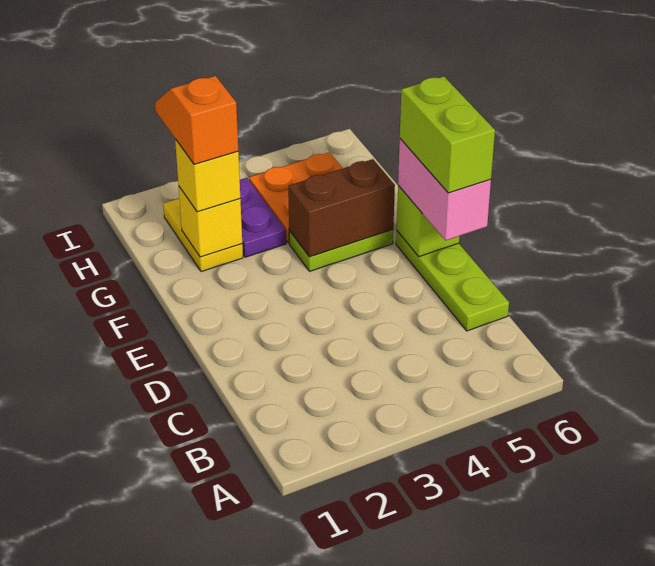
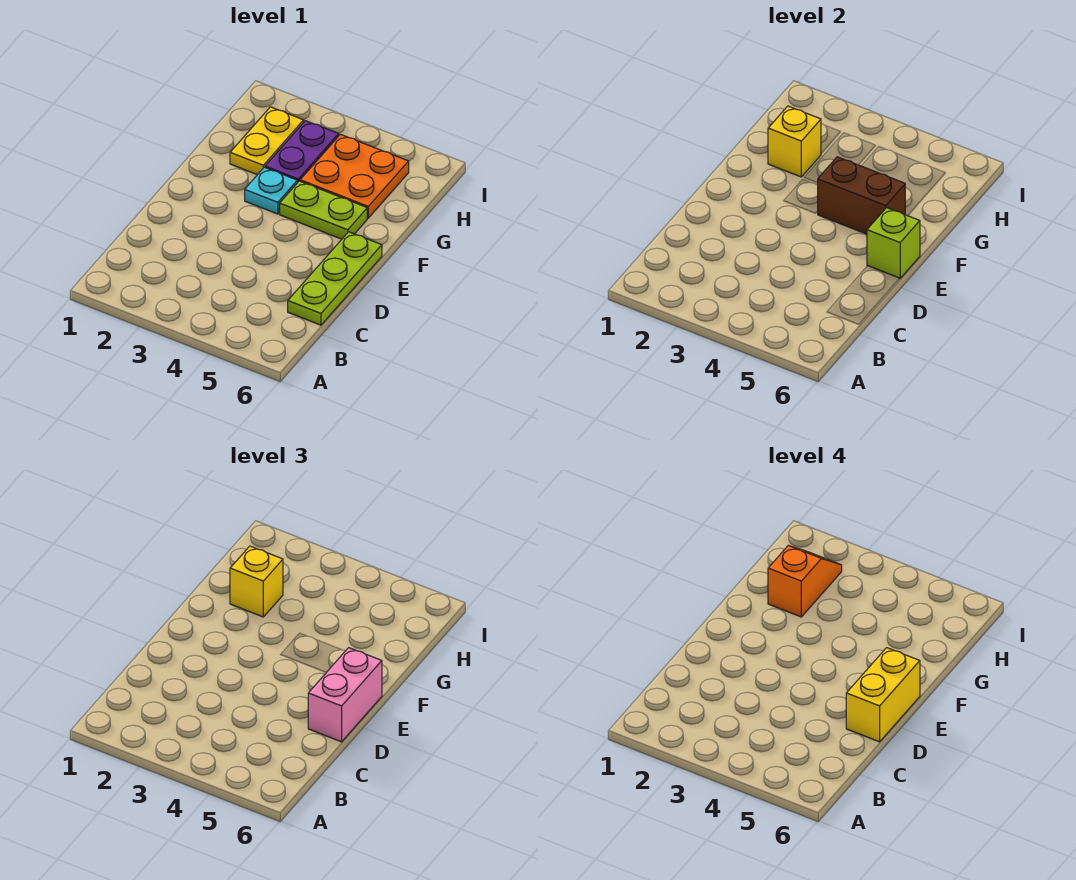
lime 1x2 brick [400,76,495,193] -> yellow 1x2 brick [846,648,920,742]
none -> cyan 1x1 plate [245,167,297,214]

